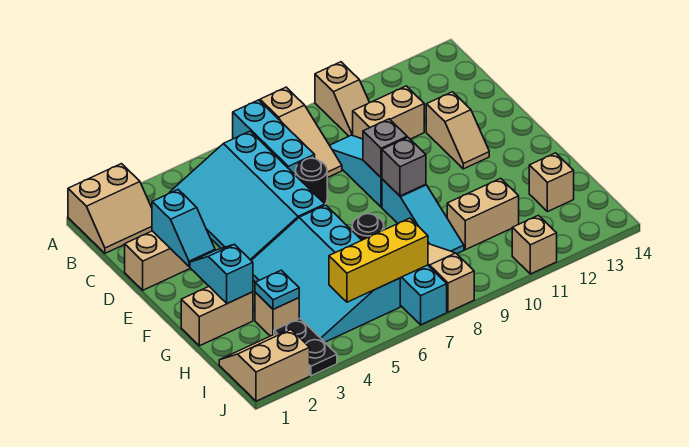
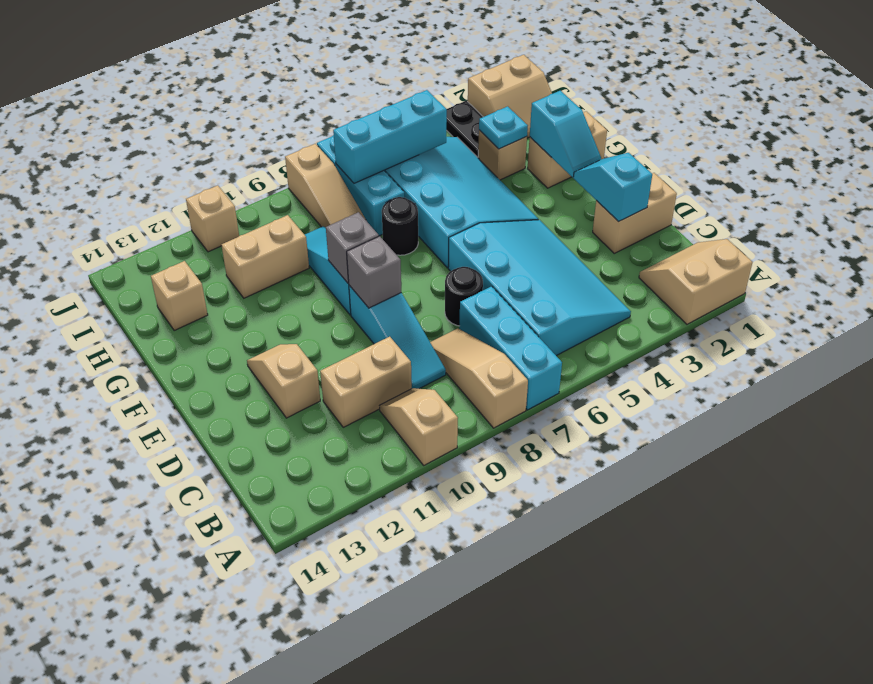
yellow 1x3 brick [329,218,428,302] -> cyan 1x3 brick [333,90,447,183]

